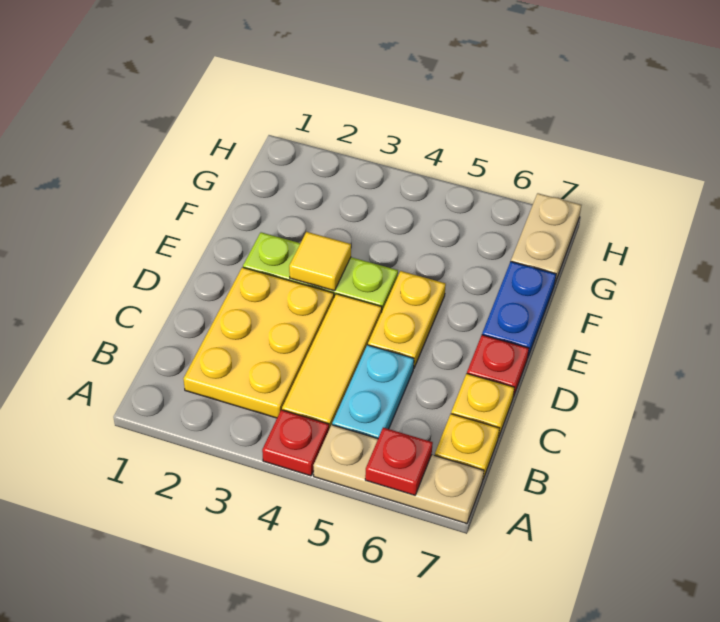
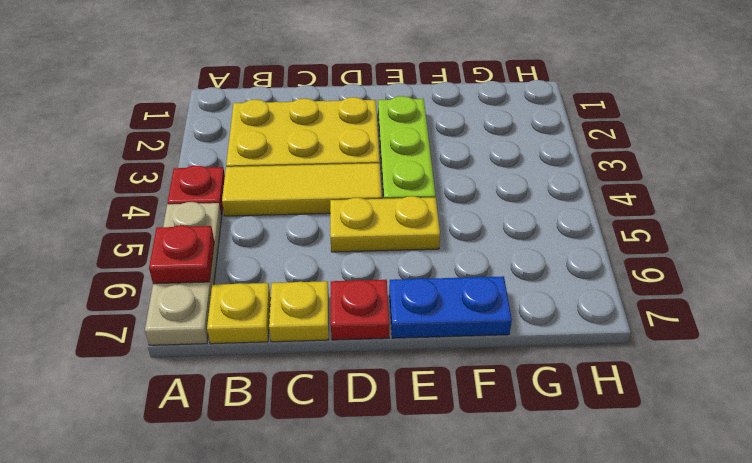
cyan 1x2 plate [332,345,414,438] -> none
yellow 1x1 tile [289,232,351,291] -> none
tan 1x2 plate [511,193,581,282] -> none

